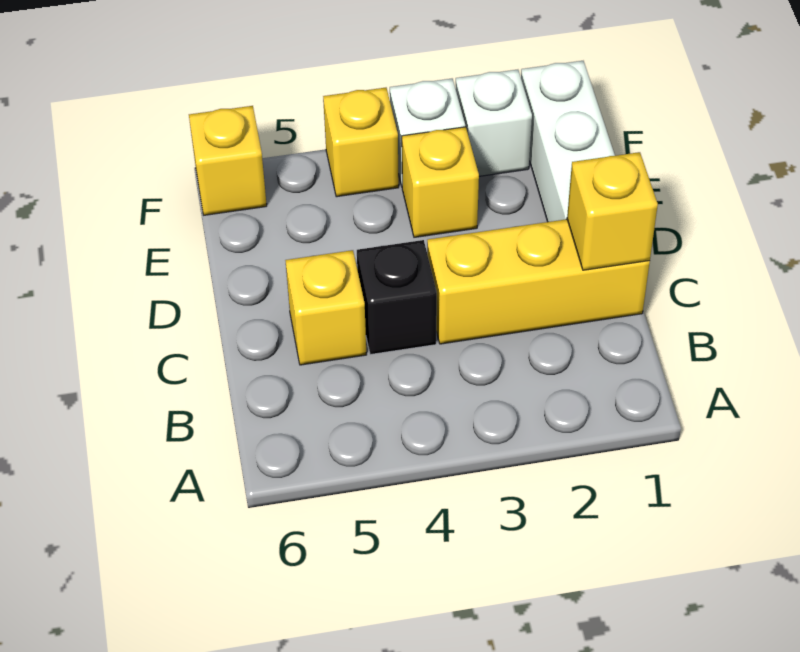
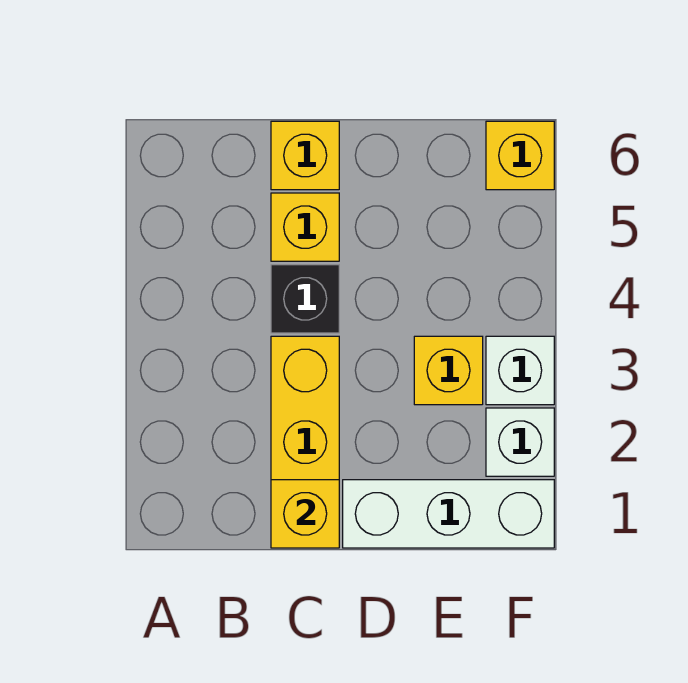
yellow 1x1 brick [323,88,399,197] -> yellow 1x1 brick moved to [271,121,339,190]

